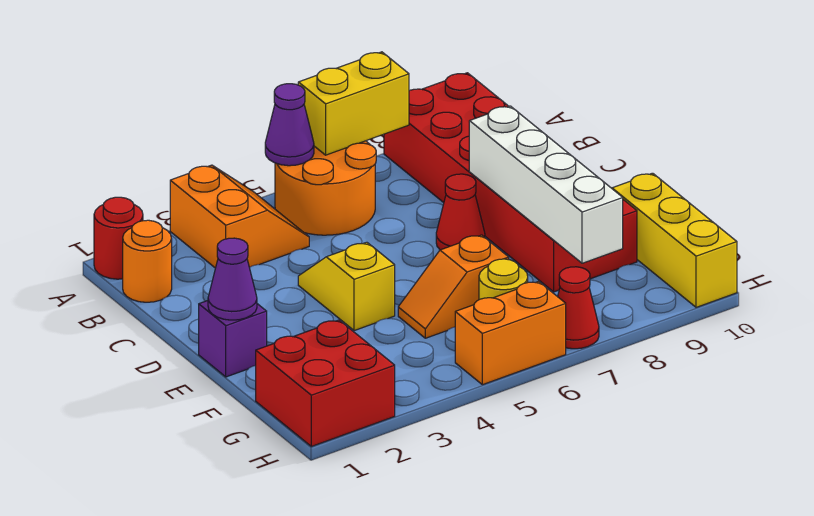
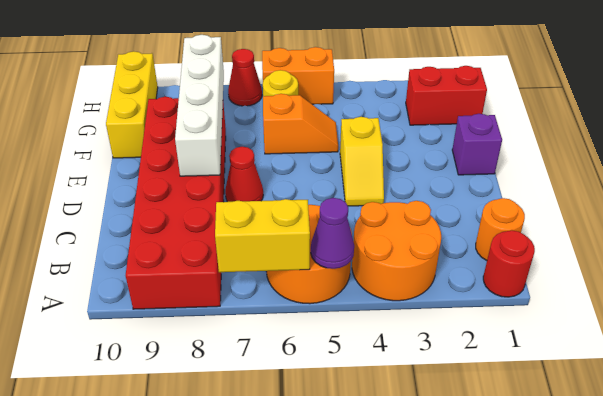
orange 2x2 slope [170,165,309,268] -> orange 2x2 round brick [352,201,441,301]
purple 1x1 cone [208,238,257,320] -> none
red 2x2 brick [256,320,395,446] -> red 1x2 brick [406,66,487,125]

